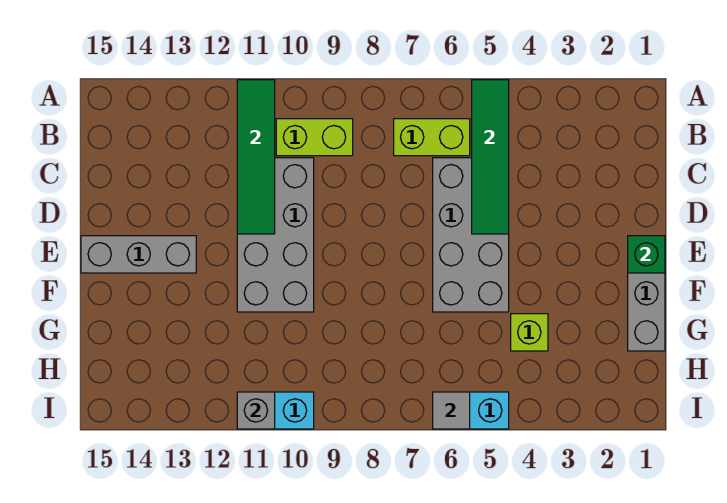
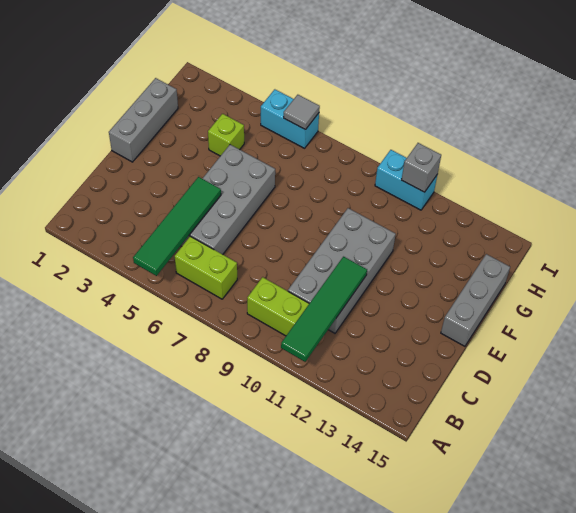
green 1x1 brick [628,236,665,273] -> none
grey 1x3 brick [81,236,196,273] -> grey 1x3 brick turned to [441,254,510,346]

